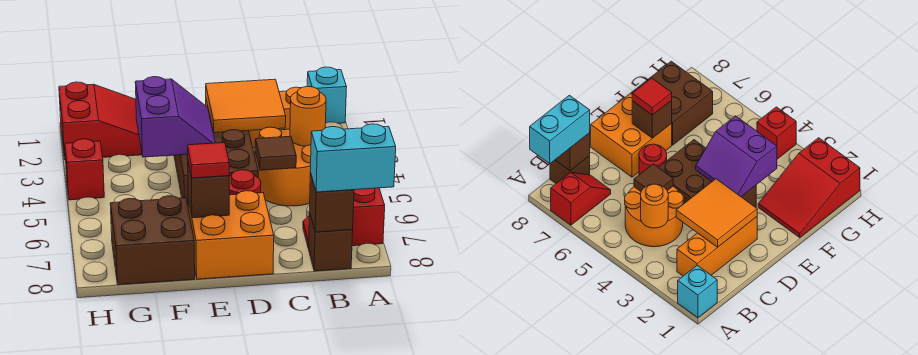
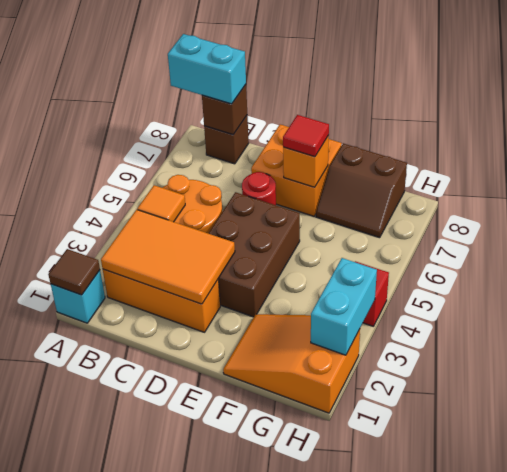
red 1x2 slope [303,188,385,248] -> none
orange 1x1 round brick [290,87,326,146] -> orange 1x1 tile [137,185,185,222]
orange 2x2 tile [206,79,286,133] -> orange 2x3 tile [101,209,235,304]
brown 1x1 tile [255,136,296,170] -> brown 1x1 tile moved to [48,249,100,295]
purple 2x2 slope [135,77,215,157] -> none
brown 1x1 brick [188,163,229,218] -> orange 1x1 brick [283,135,329,187]
red 2x3 slope [59,82,142,160] -> orange 2x3 slope [223,314,360,413]
brown 2x2 brick [110,196,195,285] -> brown 2x2 slope [316,143,407,238]
none -> cyan 1x2 brick [311,258,377,355]

